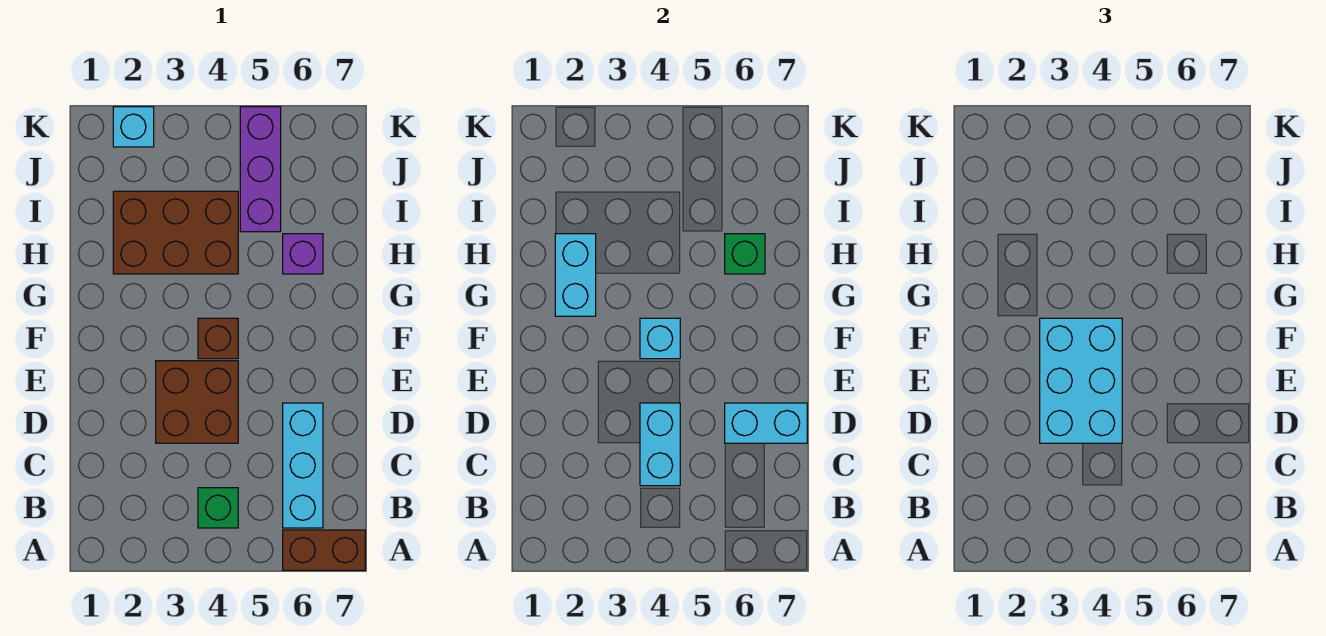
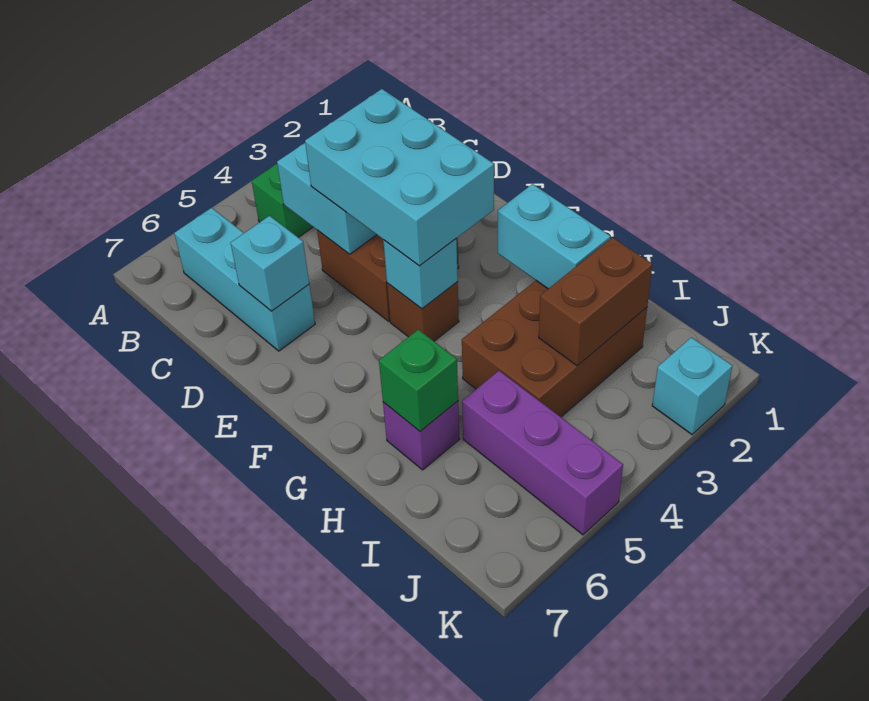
brown 1x2 brick [283,530,365,570] -> brown 1x2 brick moved to [539,237,653,366]
cyan 1x2 brick [725,403,807,443] -> cyan 1x1 brick [231,216,309,311]

